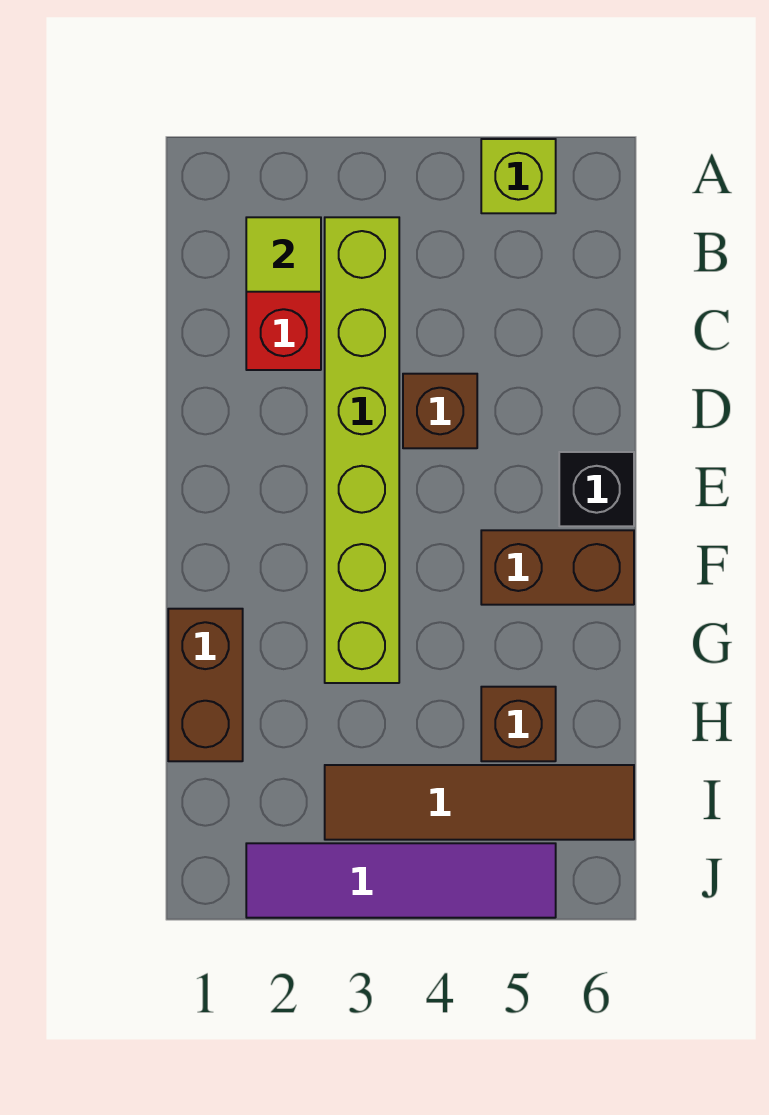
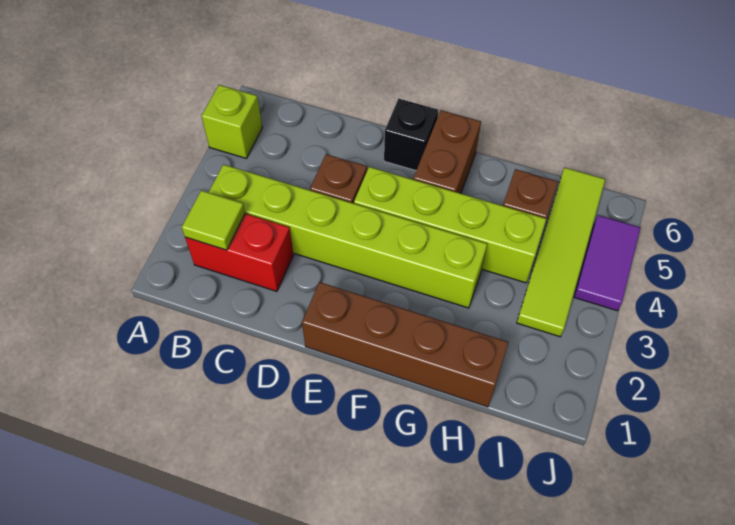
none -> lime 1x4 brick [354,167,546,283]
brown 1x2 brick [168,609,243,761] -> brown 1x4 brick [302,282,509,407]
brown 1x4 tile [325,765,634,840] -> lime 1x4 tile [517,168,605,337]
purple 1x4 tile [246,843,556,918] -> purple 1x2 tile [574,215,640,311]

